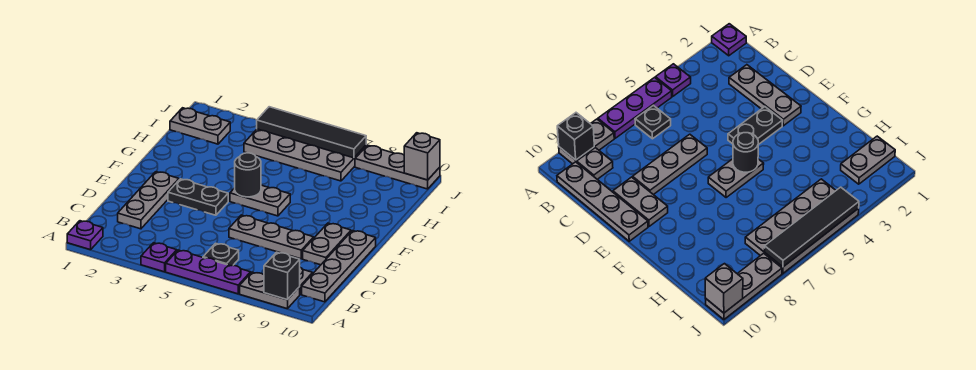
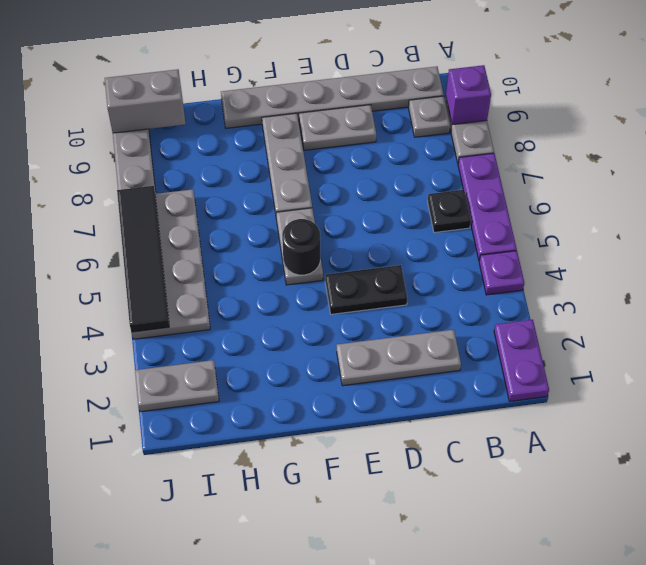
purple 1x1 plate [67,221,103,250] -> purple 1x2 plate [494,320,549,401]
black 1x1 brick [264,252,300,300] -> purple 1x1 brick [446,65,491,125]
grey 1x4 plate [302,231,376,302] -> grey 1x6 plate [221,66,444,128]
grey 1x3 plate [229,215,314,259] -> grey 1x3 plate moved to [262,113,312,213]
black 1x2 plate [168,179,228,215] -> black 1x2 plate turned to [325,265,407,314]
grey 1x2 plate [170,108,230,144] -> grey 1x2 plate turned to [135,360,219,412]
grey 1x1 brick [404,133,440,180] -> grey 1x2 brick [105,69,185,133]

